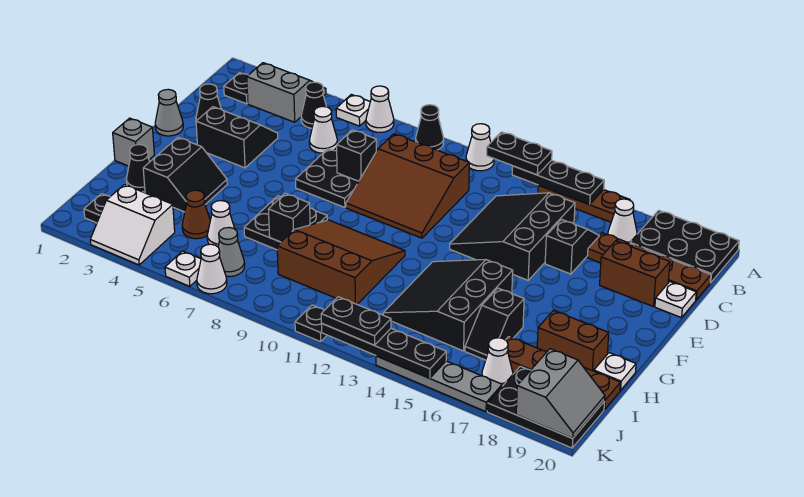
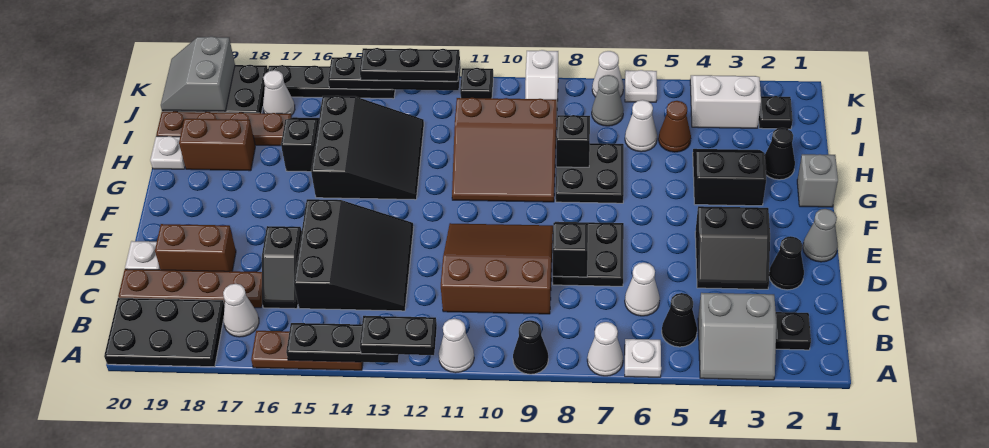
black 2x2 slope [143,137,227,212] -> black 2x2 slope turned to [693,149,766,206]
none -> white 1x2 slope [525,50,558,101]
black 1x2 plate [321,297,391,345] -> black 1x3 plate [360,48,460,81]
grey 1x4 plate [376,356,502,412] -> black 1x4 plate [268,65,395,99]

